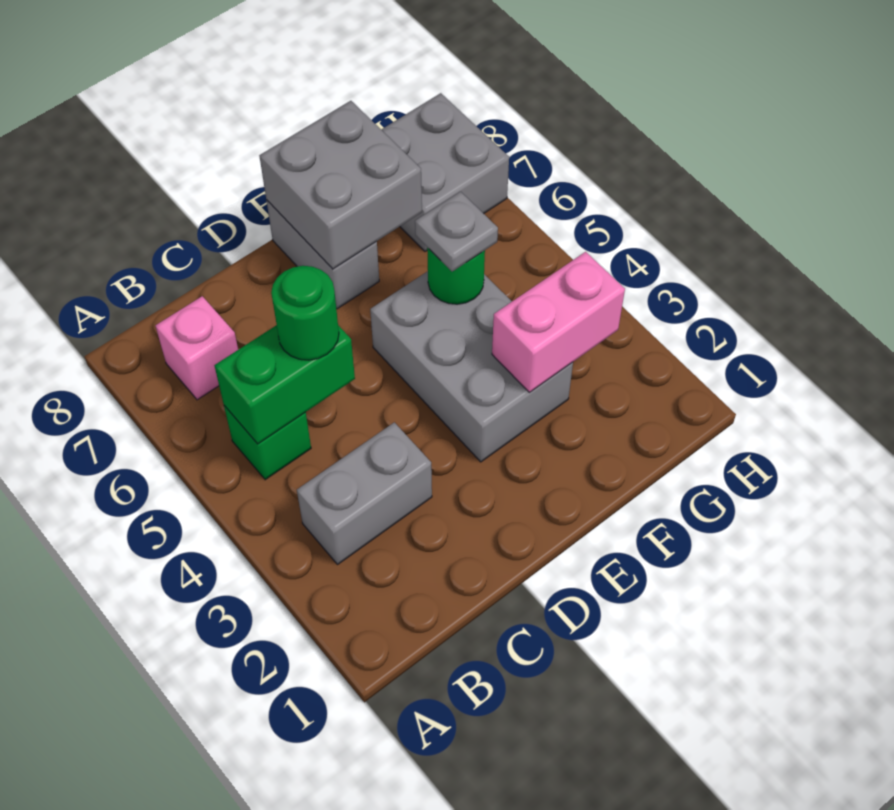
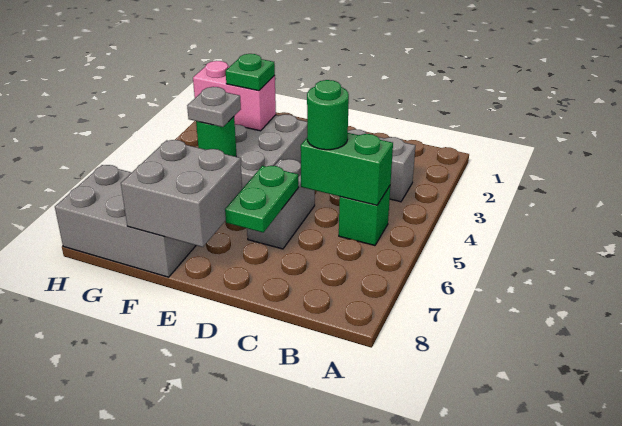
pink 1x1 brick [155,296,238,400] -> none
none -> green 1x2 plate [225,166,299,233]
grey 1x2 brick [266,200,379,309] -> grey 1x2 brick moved to [247,159,315,249]
none -> green 1x1 plate [226,54,275,91]
grey 2x2 brick [381,93,509,252] -> grey 2x3 brick [55,165,196,277]

